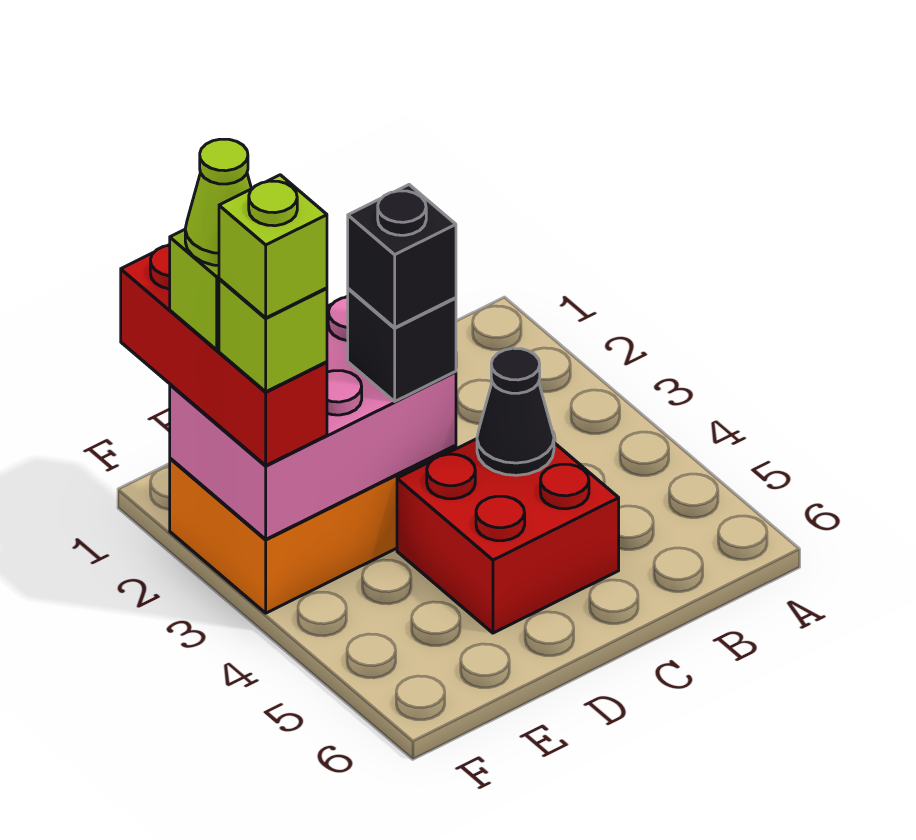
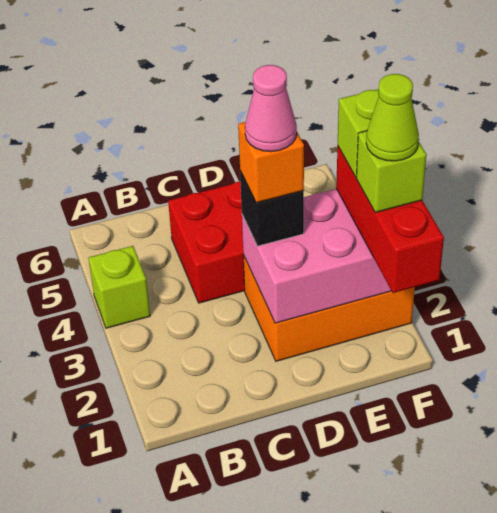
black 1x1 cone [477,348,554,475] -> none
black 1x1 brick [348,185,456,328] -> orange 1x1 brick [238,122,304,203]
none -> pink 1x1 cone [245,65,297,152]
lime 1x1 brick [219,175,327,318] -> lime 1x1 brick moved to [89,246,150,328]

